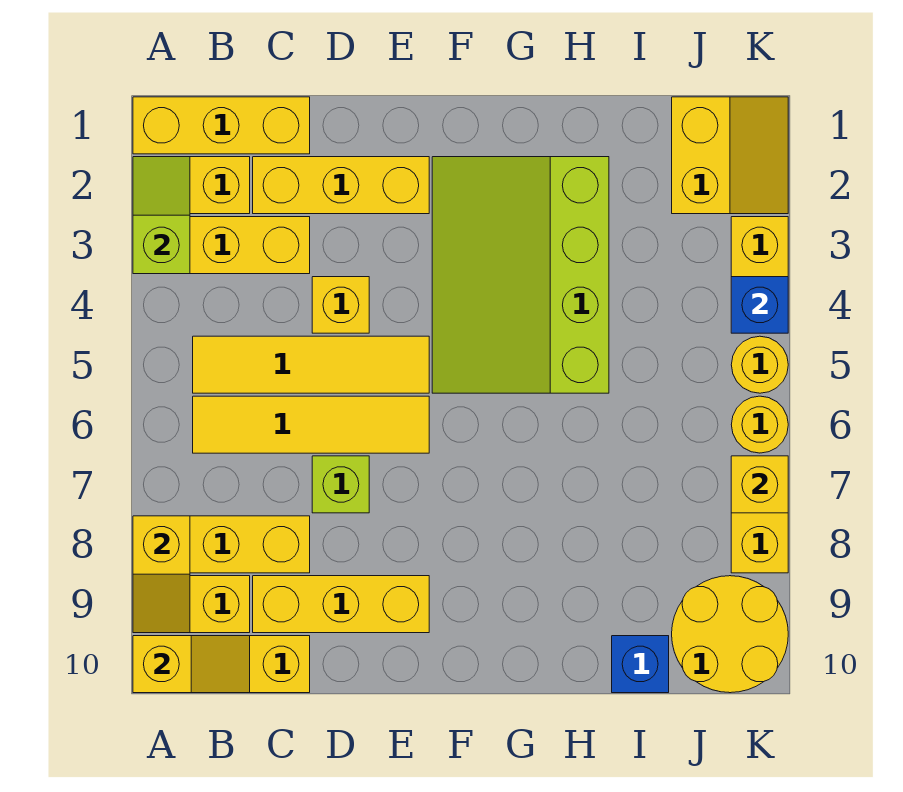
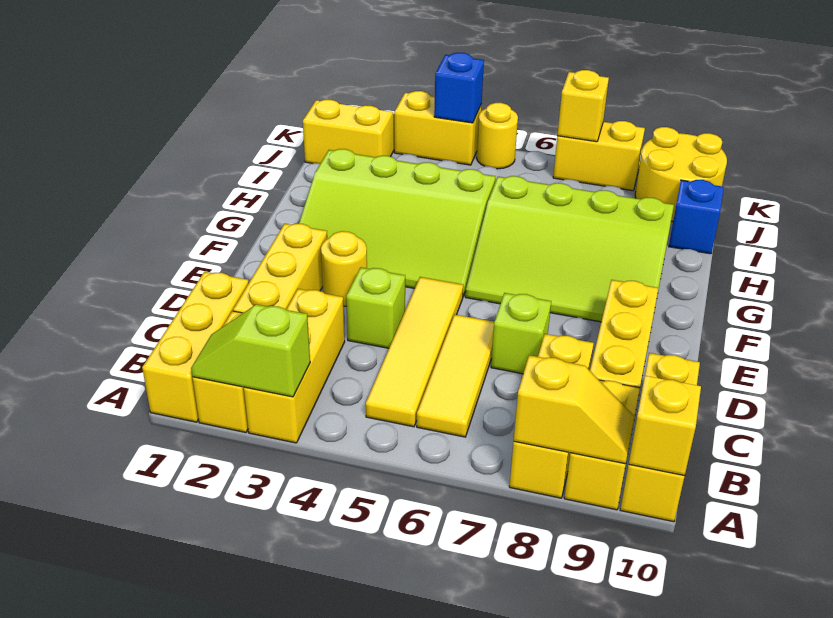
yellow 1x4 tile [193,396,429,453] -> yellow 1x3 tile [417,315,494,437]
yellow 1x1 brick [312,277,369,333] -> lime 1x1 brick [346,267,405,348]
none -> lime 3x4 slope [465,176,674,322]
yellow 1x1 round brick [731,396,788,453] -> yellow 1x1 round brick moved to [321,231,367,306]

